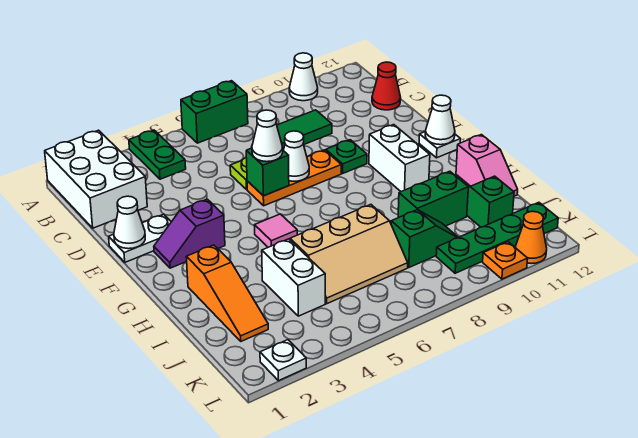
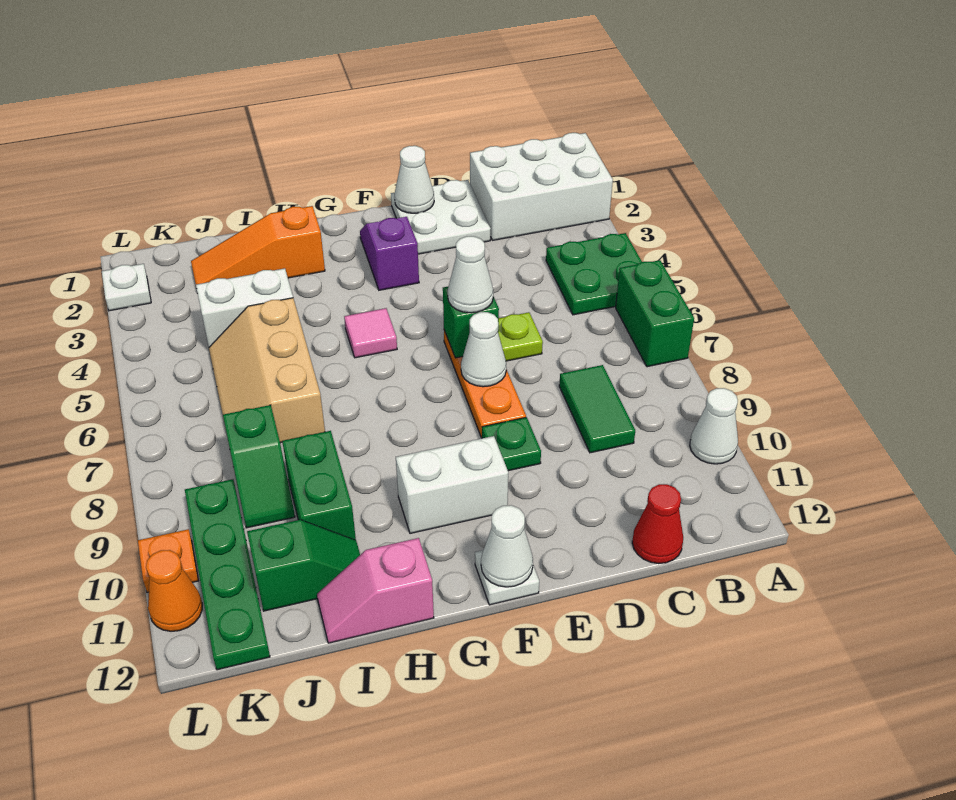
green 1x2 plate [129,130,186,179] -> green 2x2 plate [546,233,642,315]
white 1x2 plate [109,214,171,262] -> white 2x2 plate [391,180,491,254]

